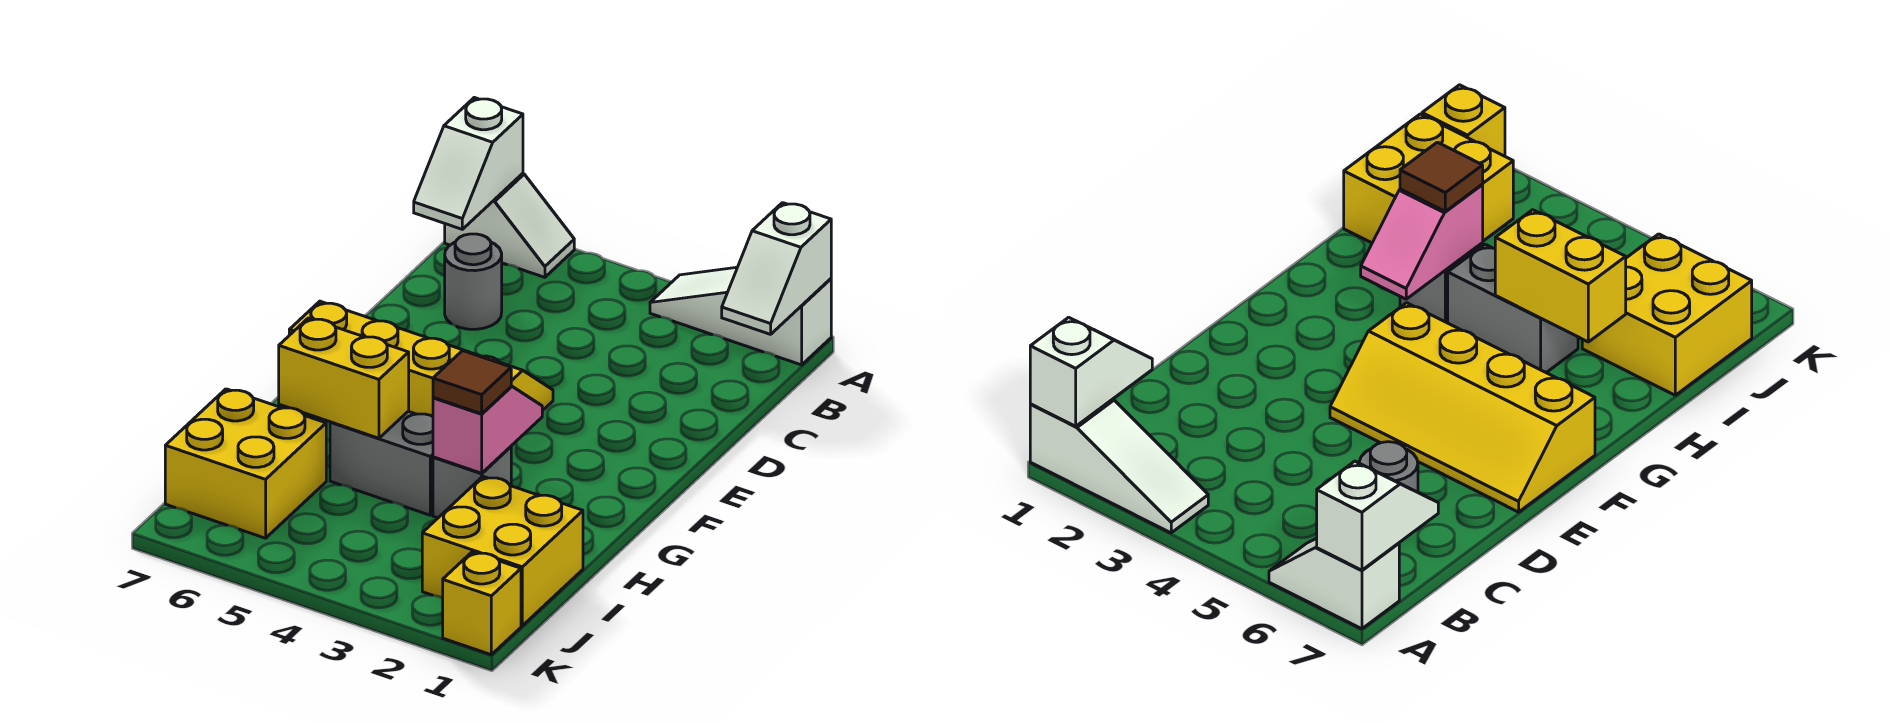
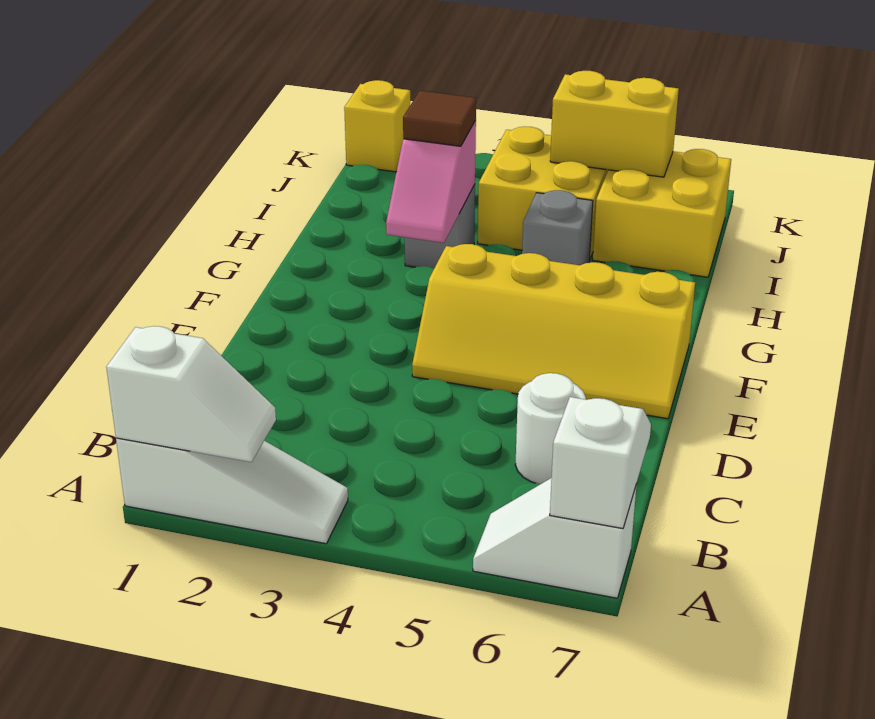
white 1x2 slope [722,203,831,334] -> white 1x2 slope turned to [106,326,276,462]
grey 1x1 round brick [445,234,502,329] -> white 1x1 round brick [515,373,586,484]
grey 1x2 brick [330,411,433,515] -> grey 1x1 brick [522,190,593,265]
yellow 1x2 brick [279,318,409,438] -> yellow 1x2 brick moved to [550,71,679,177]
yellow 2x2 brick [422,477,583,626] -> yellow 2x2 brick moved to [478,127,608,260]

